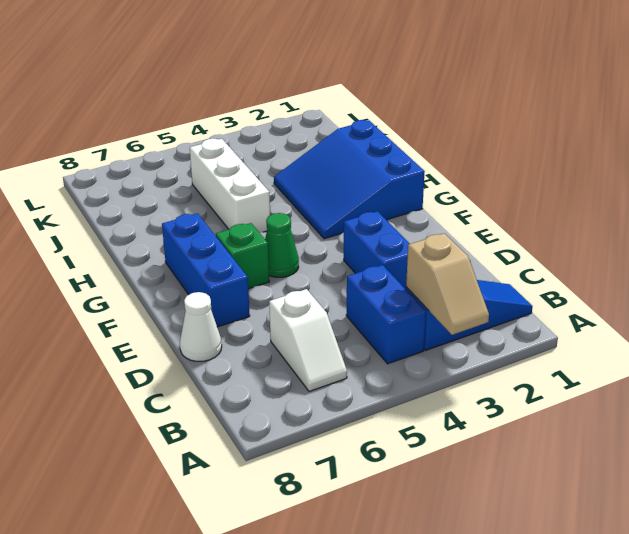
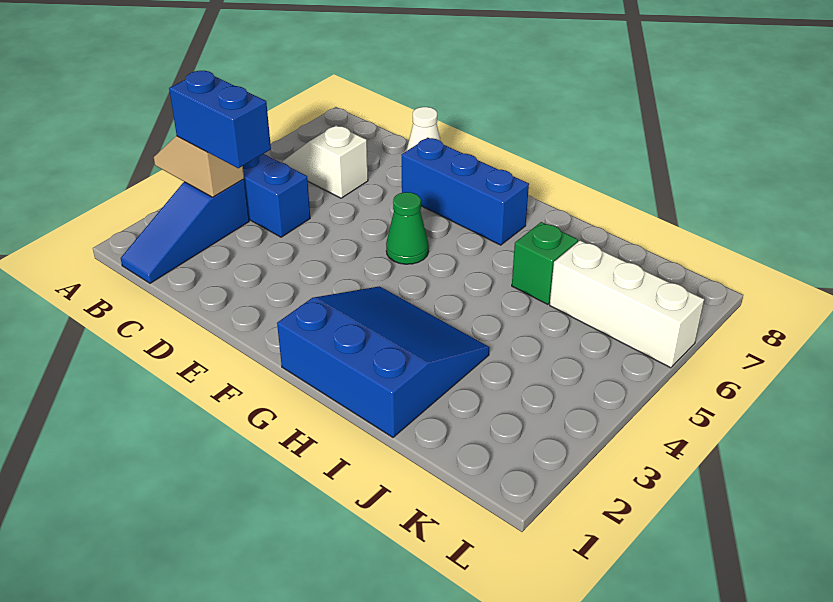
blue 1x2 brick [344,211,410,289] -> blue 1x2 brick moved to [169,71,271,168]
green 1x1 brick [216,223,269,289] -> green 1x1 brick moved to [512,222,578,304]
white 1x3 brick [190,138,270,233] -> white 1x3 brick moved to [550,240,704,368]

